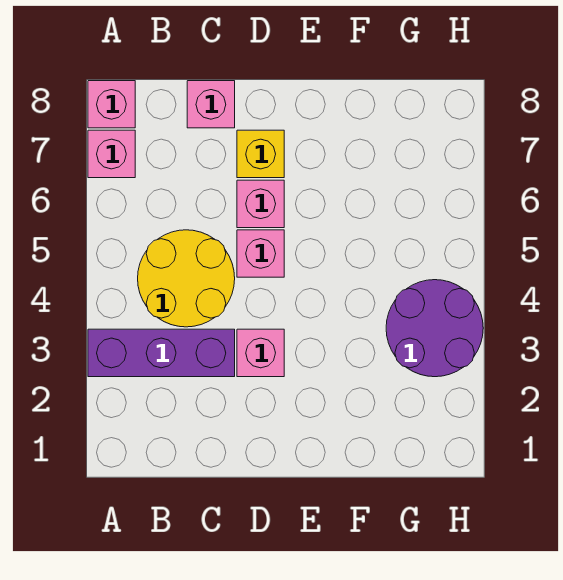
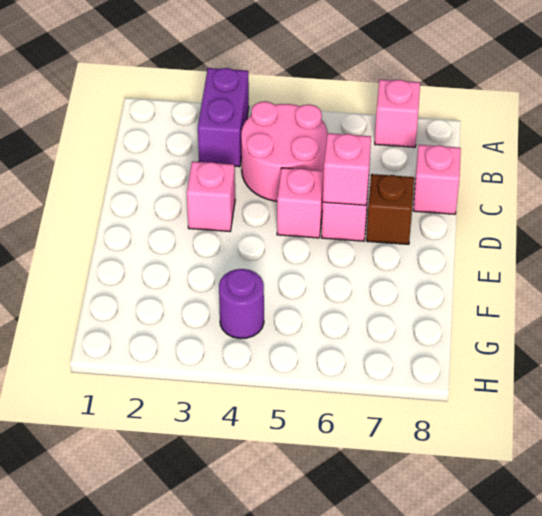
purple 1x3 brick [88,329,235,377] -> purple 1x2 brick [198,68,249,167]
pink 1x1 brick [88,81,135,128] -> pink 1x1 brick moved to [323,133,371,205]
yellow 2x2 round brick [138,230,235,327] -> pink 2x2 round brick [241,101,328,201]
yellow 1x1 brick [237,130,284,178] -> brown 1x1 brick [366,174,414,244]
purple 2x2 round brick [386,280,483,377] -> purple 1x1 round brick [219,269,264,339]

